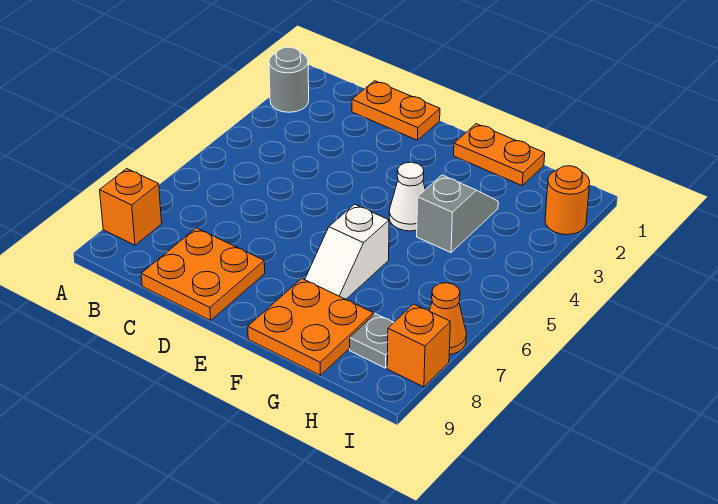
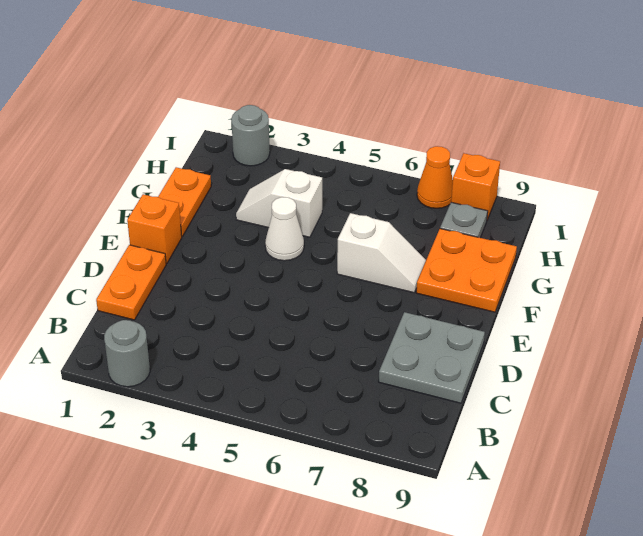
orange 1x1 brick [100,169,162,245] -> orange 1x1 brick moved to [127,194,182,264]
orange 2x2 plate [141,228,265,321] -> grey 2x2 plate [379,312,485,403]
grey 1x2 slope [417,175,498,252] -> white 1x2 slope [236,169,322,237]
orange 1x1 round brick [545,166,590,235] -> grey 1x1 round brick [231,105,270,166]

